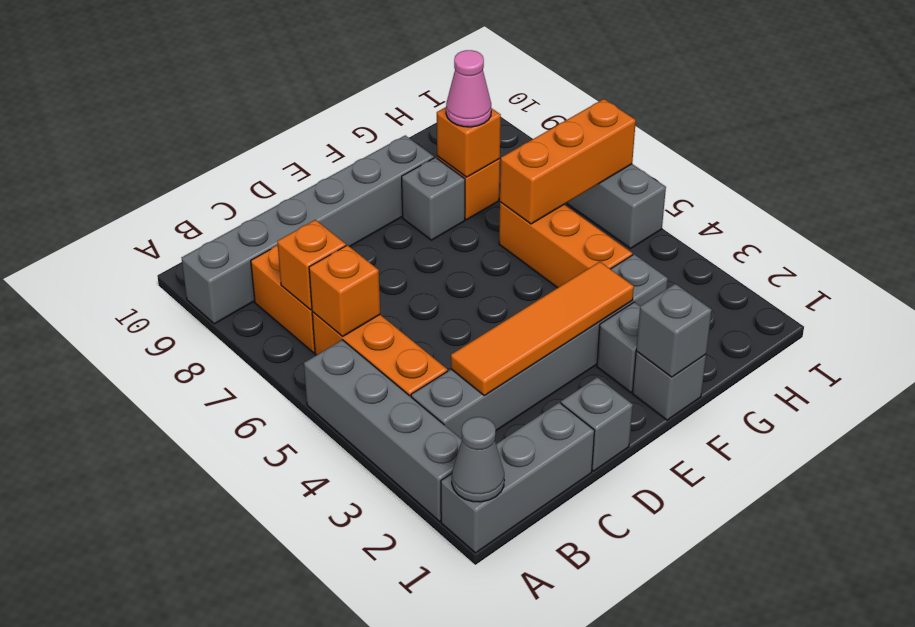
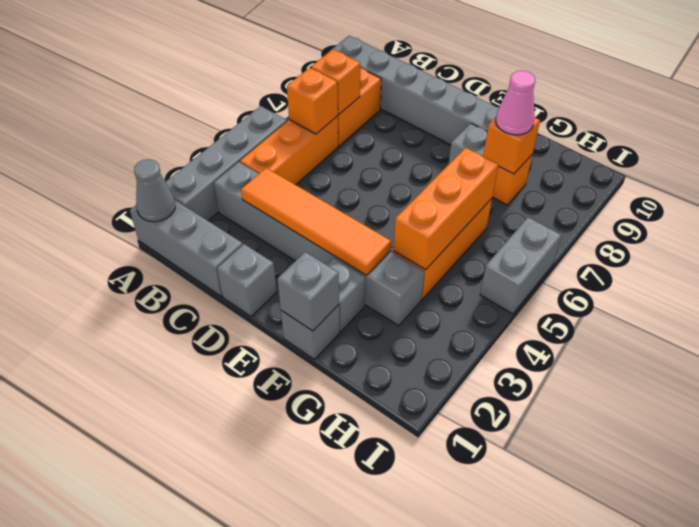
orange 1x3 brick [500,99,636,224] -> orange 1x3 brick turned to [393,148,498,270]

